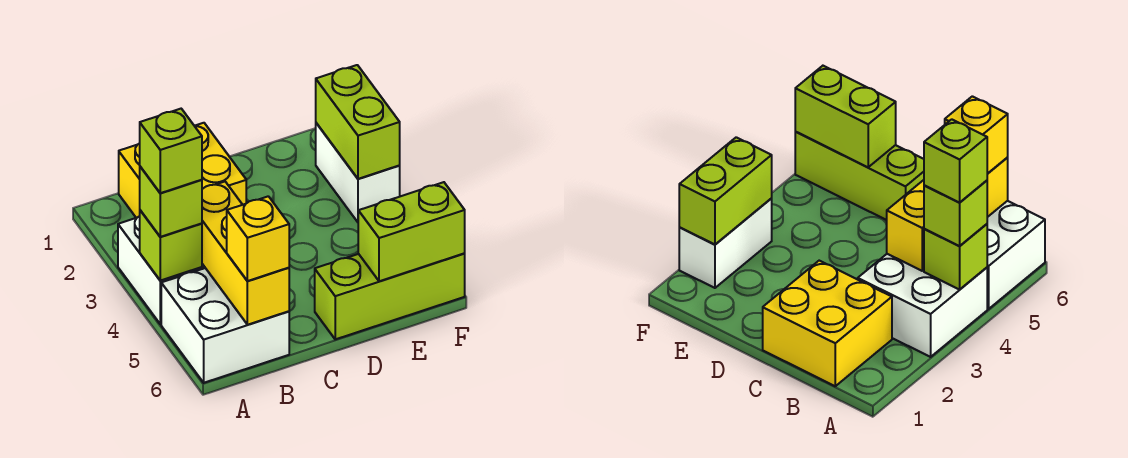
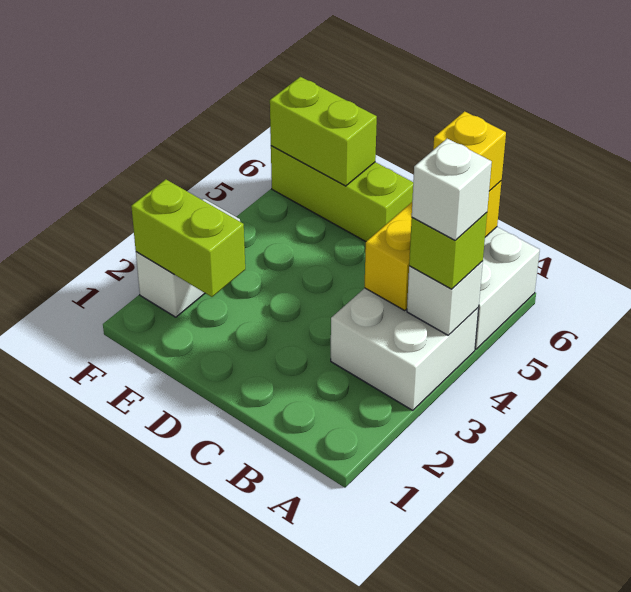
lime 1x1 brick [140,210,202,281] -> white 1x1 brick [407,261,483,335]
lime 1x1 brick [140,109,202,193] -> white 1x1 brick [412,139,492,240]
yellow 2x2 brick [119,123,246,218] -> none
lime 1x2 brick [316,65,400,179] -> lime 1x2 brick turned to [131,179,245,297]

